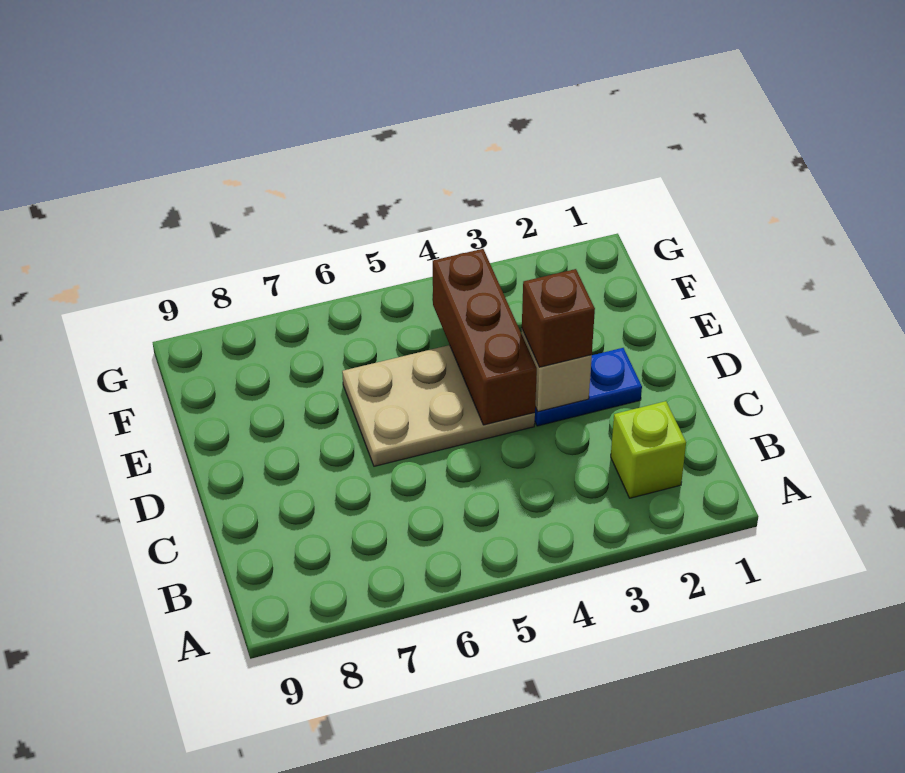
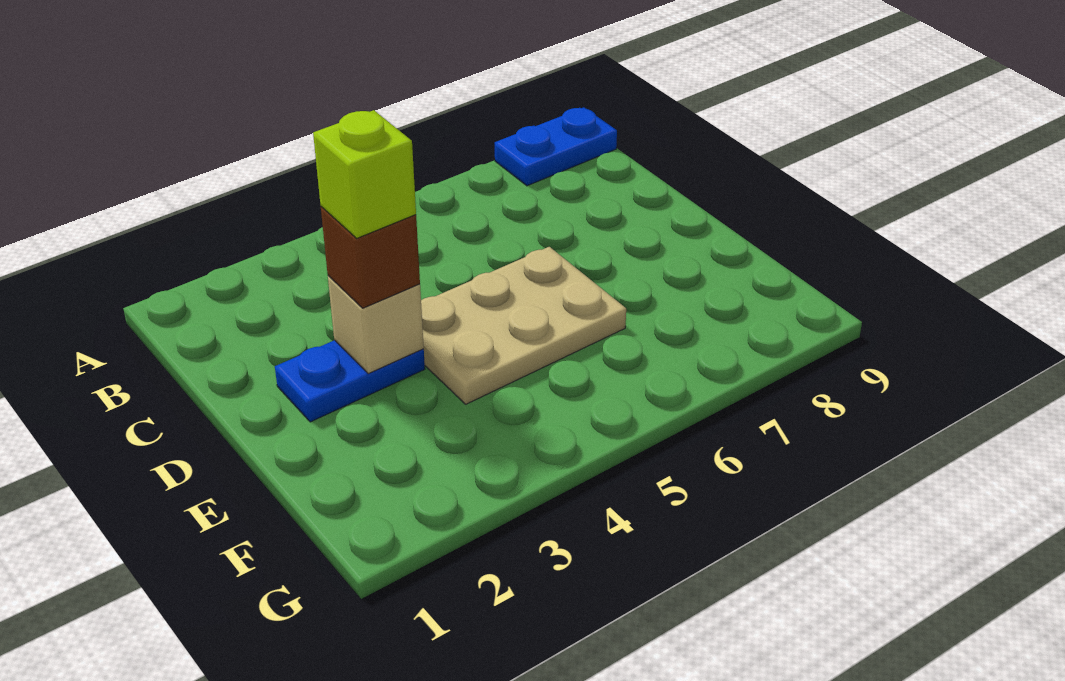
none -> blue 1x2 plate [495,107,617,186]
lime 1x1 brick [611,401,686,498] -> lime 1x1 brick moved to [313,110,416,238]
brown 1x3 brick [433,249,537,425] -> none

